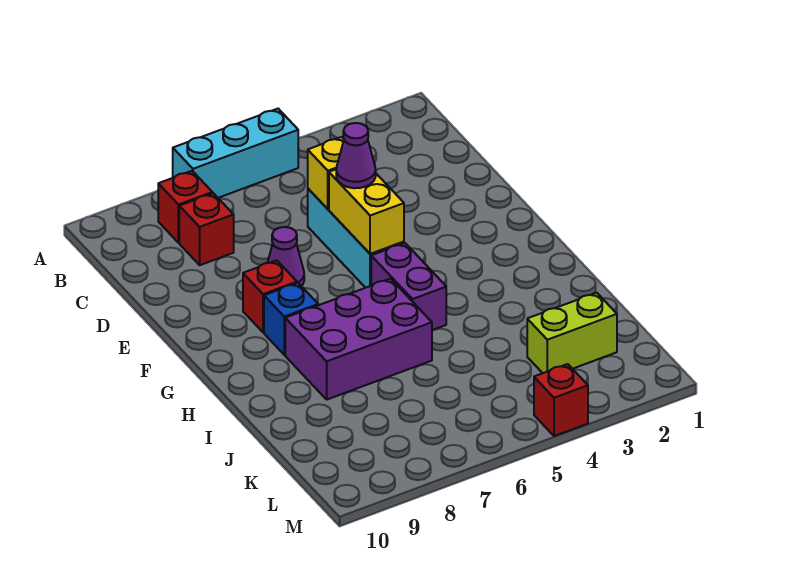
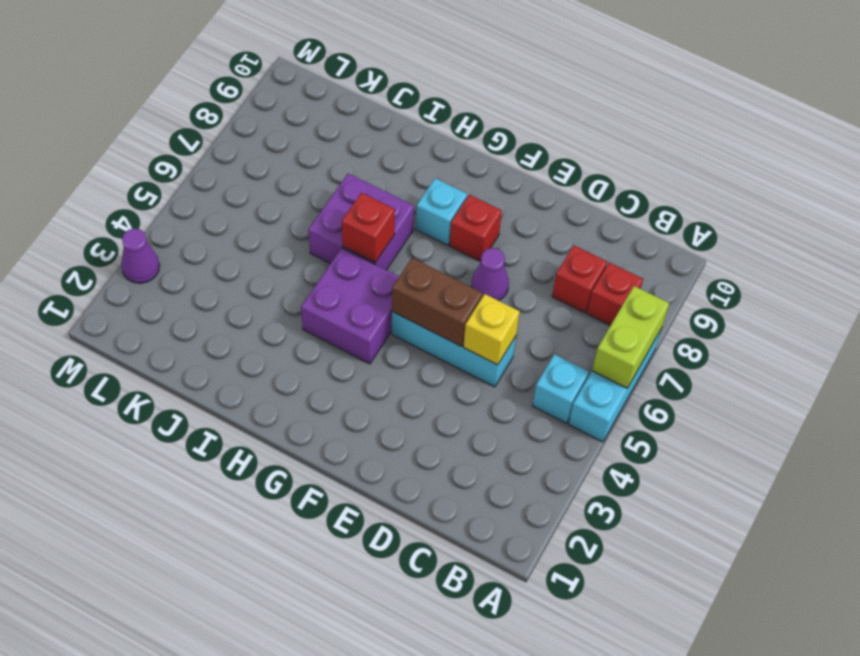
none -> cyan 1x1 brick [532,354,589,423]
yellow 1x2 brick [329,169,404,254] -> brown 1x2 brick [392,258,483,347]
purple 1x1 cone [336,123,376,188] -> purple 1x1 cone moved to [121,228,160,283]
purple 1x2 brick [371,243,446,330] -> purple 2x2 brick [301,248,399,364]
blue 1x1 brick [264,283,318,355] -> cyan 1x1 brick [416,178,467,245]
purple 2x3 brick [285,279,432,399] -> purple 2x2 brick [308,174,414,270]
lime 1x2 brick [527,293,617,373] -> lime 1x2 brick moved to [592,286,669,388]
red 1x1 brick [534,364,588,436] -> red 1x1 brick moved to [342,193,395,262]

